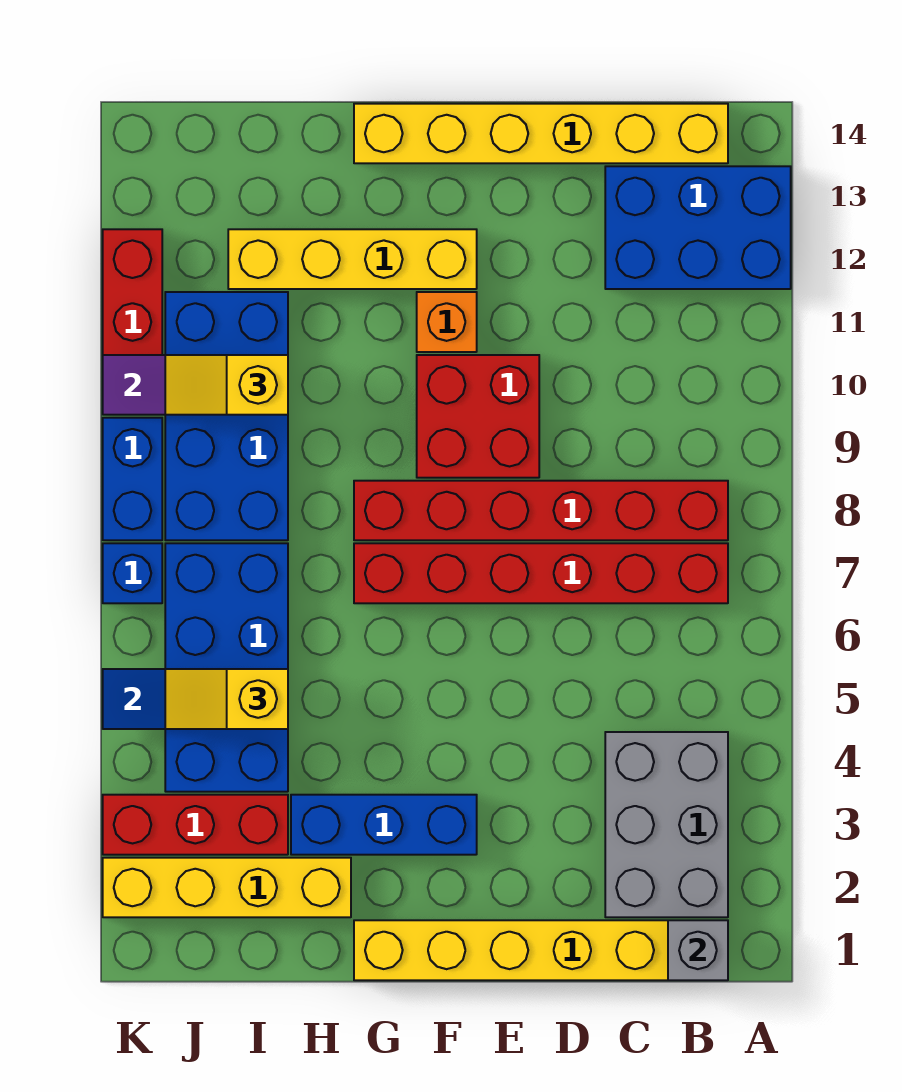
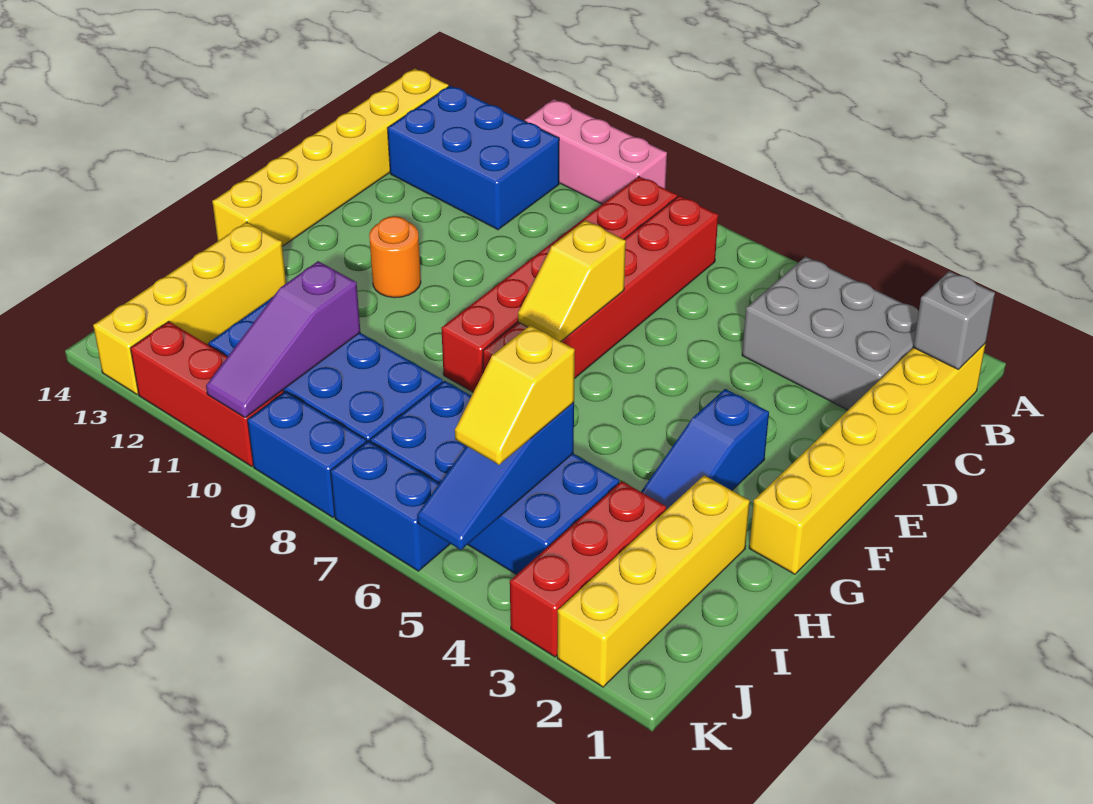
none -> pink 1x3 brick [525,99,667,204]
blue 2x3 brick [605,166,791,289] -> blue 2x3 brick turned to [387,86,559,230]
red 2x2 brick [417,355,539,478] -> none
blue 1x3 brick [291,795,477,855] -> blue 1x3 slope [641,389,769,510]
orange 1x1 brick [417,292,477,352] -> orange 1x1 round brick [369,216,421,298]
yellow 1x4 brick [228,229,477,289] -> yellow 1x4 brick moved to [93,222,286,394]
yellow 1x2 slope [165,355,288,415] -> yellow 1x2 slope moved to [518,220,626,341]
blue 1x1 brick [103,543,162,603] -> blue 1x2 brick [330,441,450,571]

